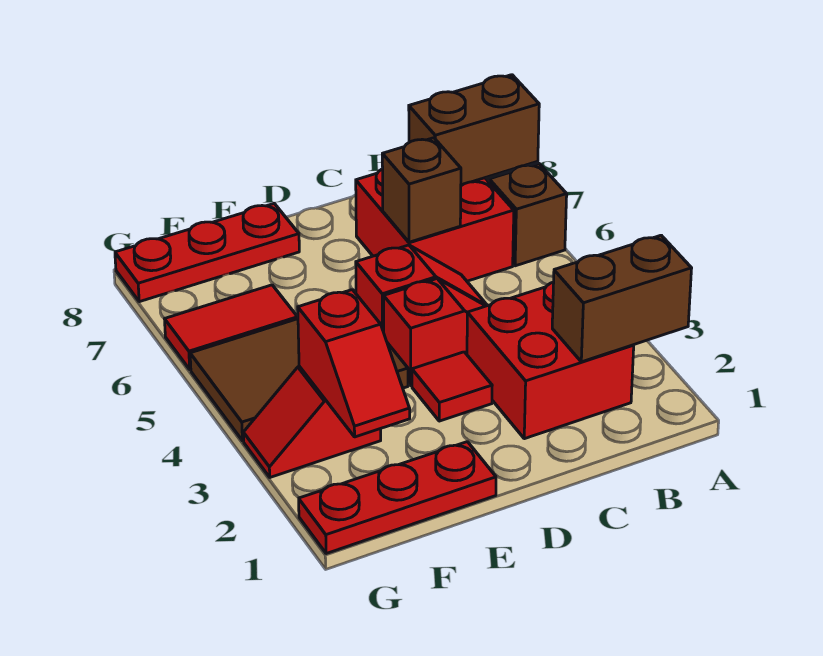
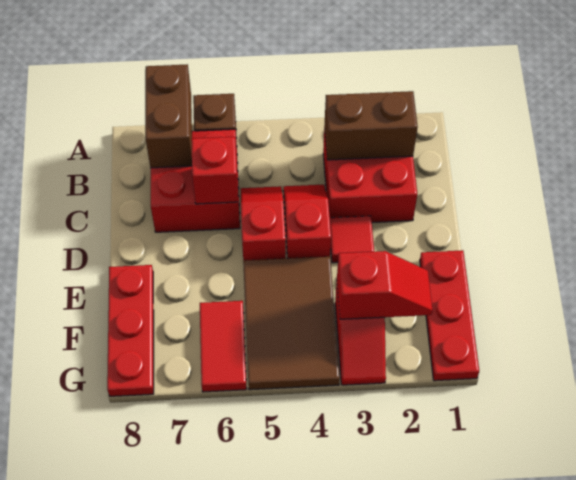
brown 1x2 brick [552,235,692,362] -> brown 1x2 brick turned to [325,91,418,160]
brown 1x1 brick [382,138,461,242] -> red 1x1 brick [191,137,238,204]

